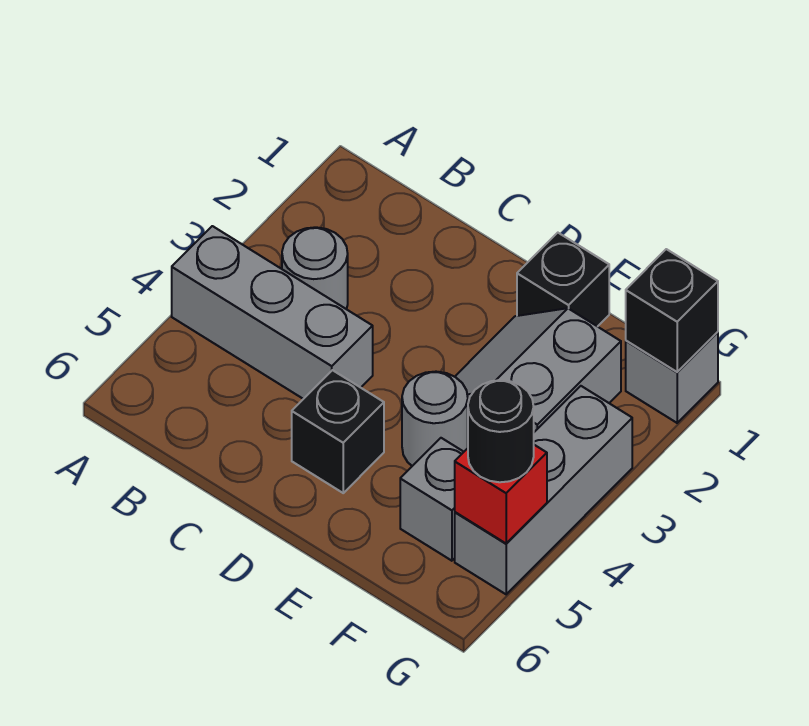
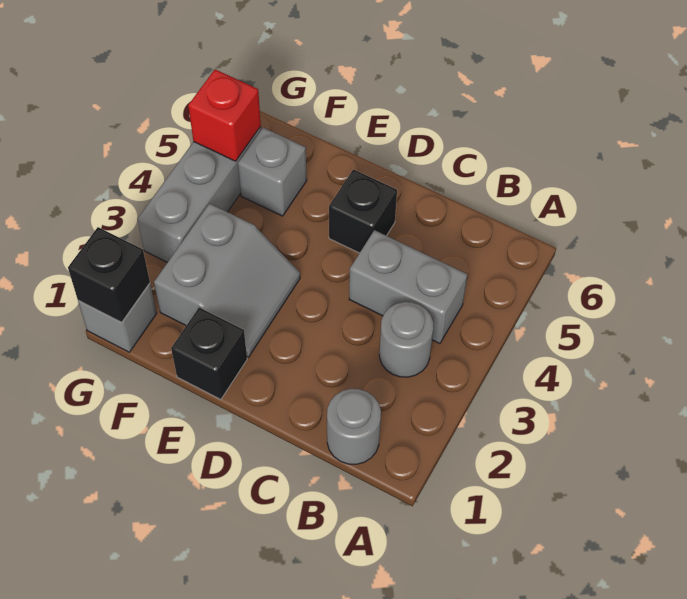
grey 1x3 brick [172,226,373,399] -> grey 1x2 brick [349,230,468,344]
grey 1x1 round brick [402,372,468,466] -> grey 1x1 round brick moved to [327,389,381,464]
black 1x1 round brick [468,380,534,482] -> none

